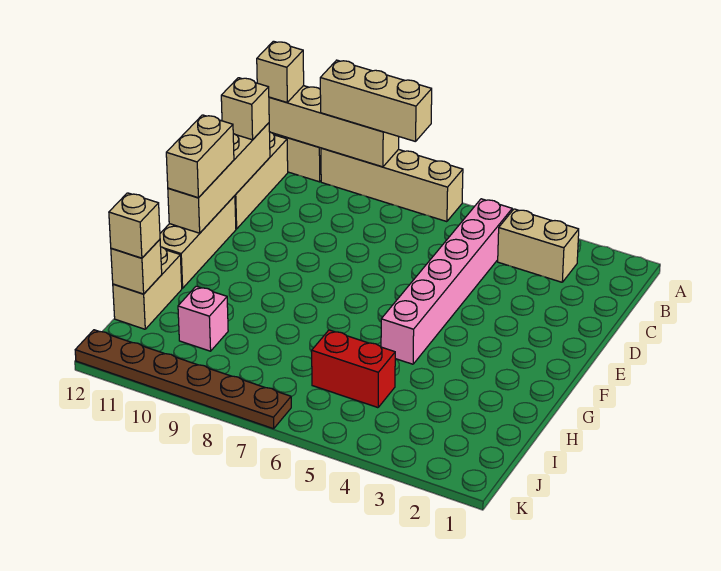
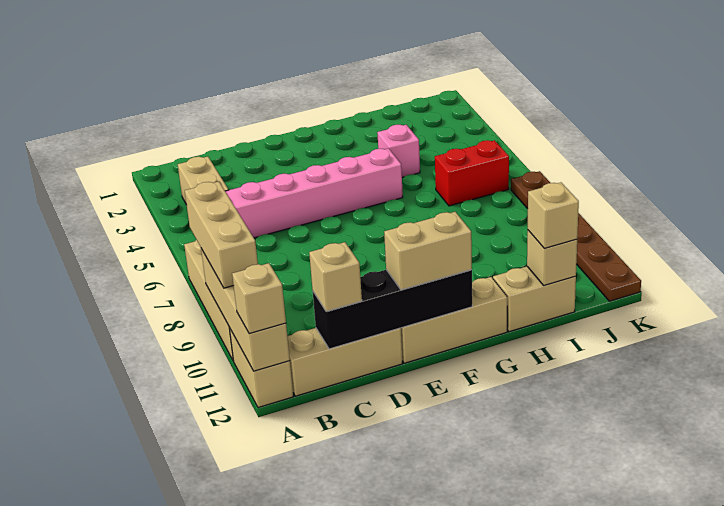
tan 1x4 brick [168,123,270,233] -> black 1x4 brick [313,270,472,349]
red 1x2 brick [312,330,395,408] -> red 1x2 brick turned to [435,140,509,206]
pink 1x1 brick [178,286,228,351] -> pink 1x1 brick moved to [377,125,420,177]

